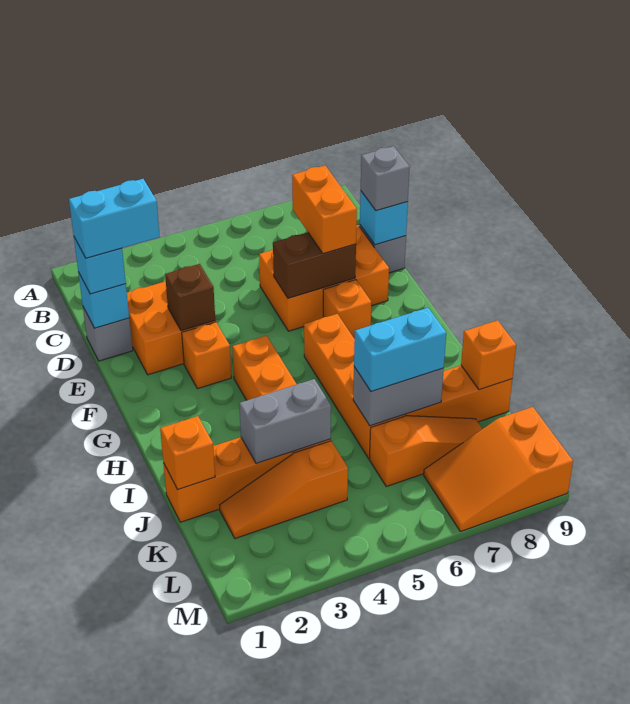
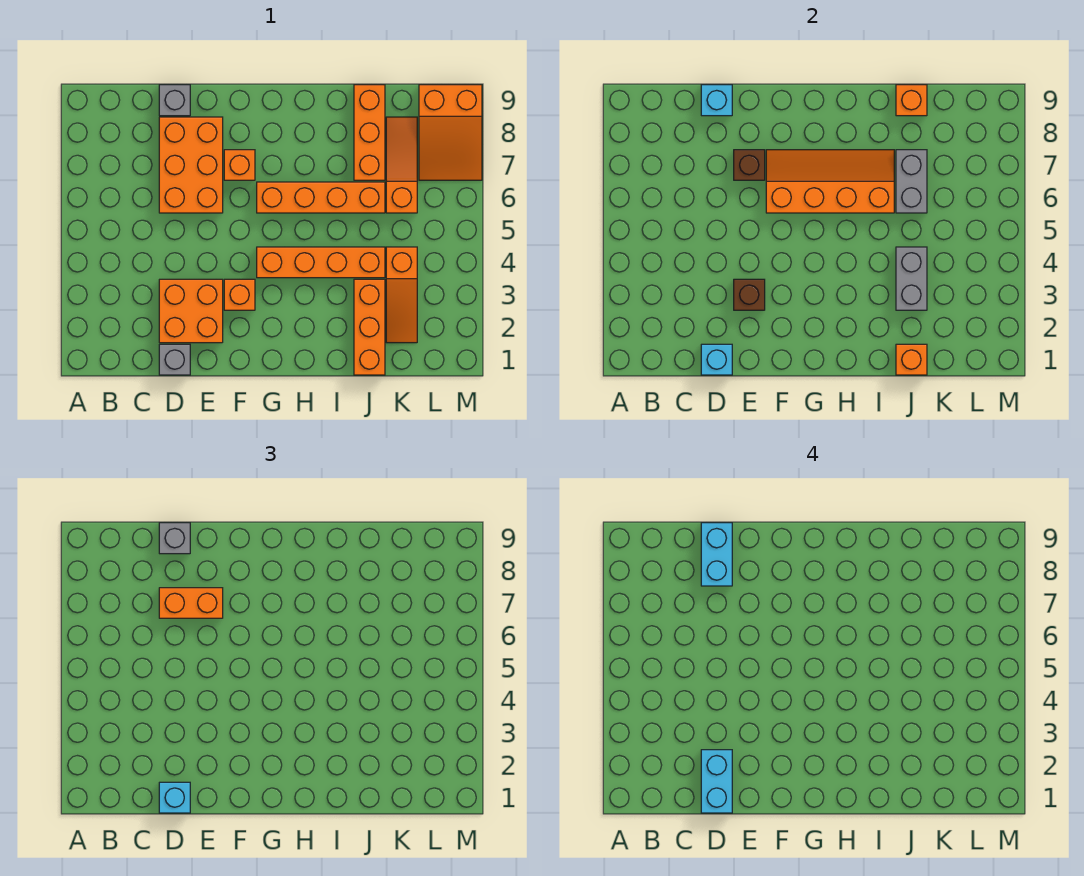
brown 1x2 brick [273,232,356,298] -> brown 1x1 brick [734,150,765,180]
none -> orange 2x4 slope [766,150,894,213]
cyan 1x2 brick [354,308,446,392] -> cyan 1x2 brick moved to [701,523,732,586]

